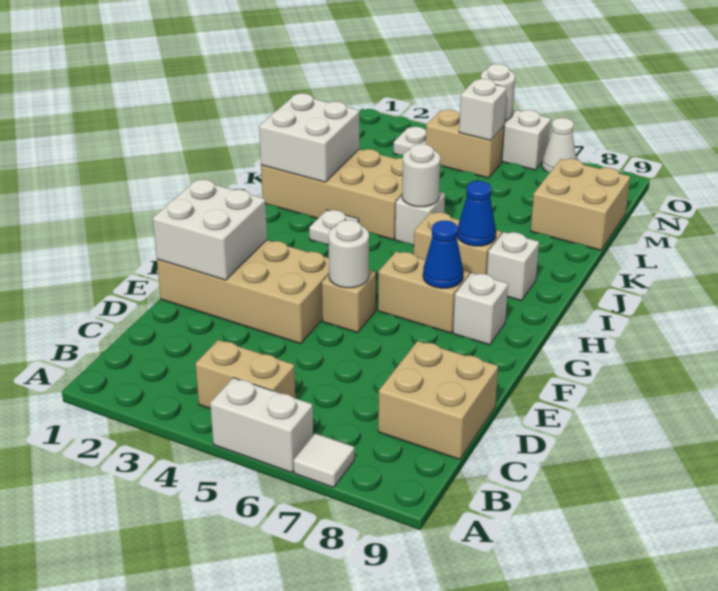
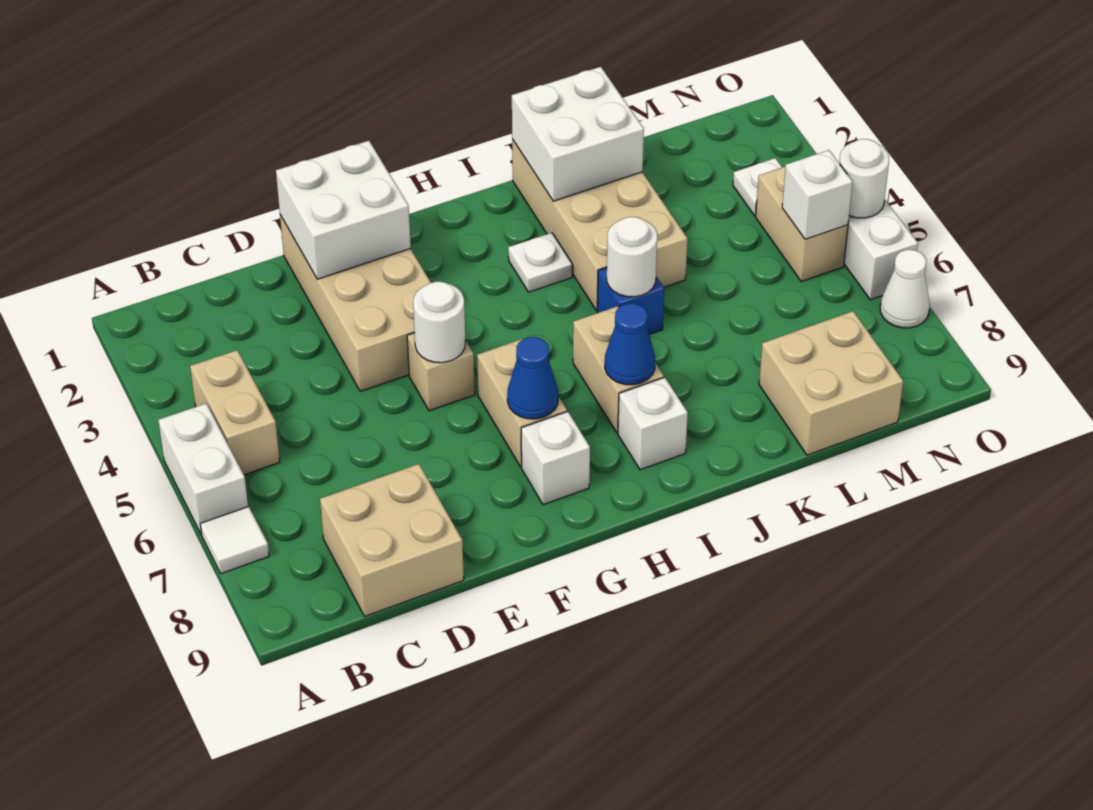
white 1x1 brick [395,192,445,245] -> blue 1x1 brick [597,268,664,334]

